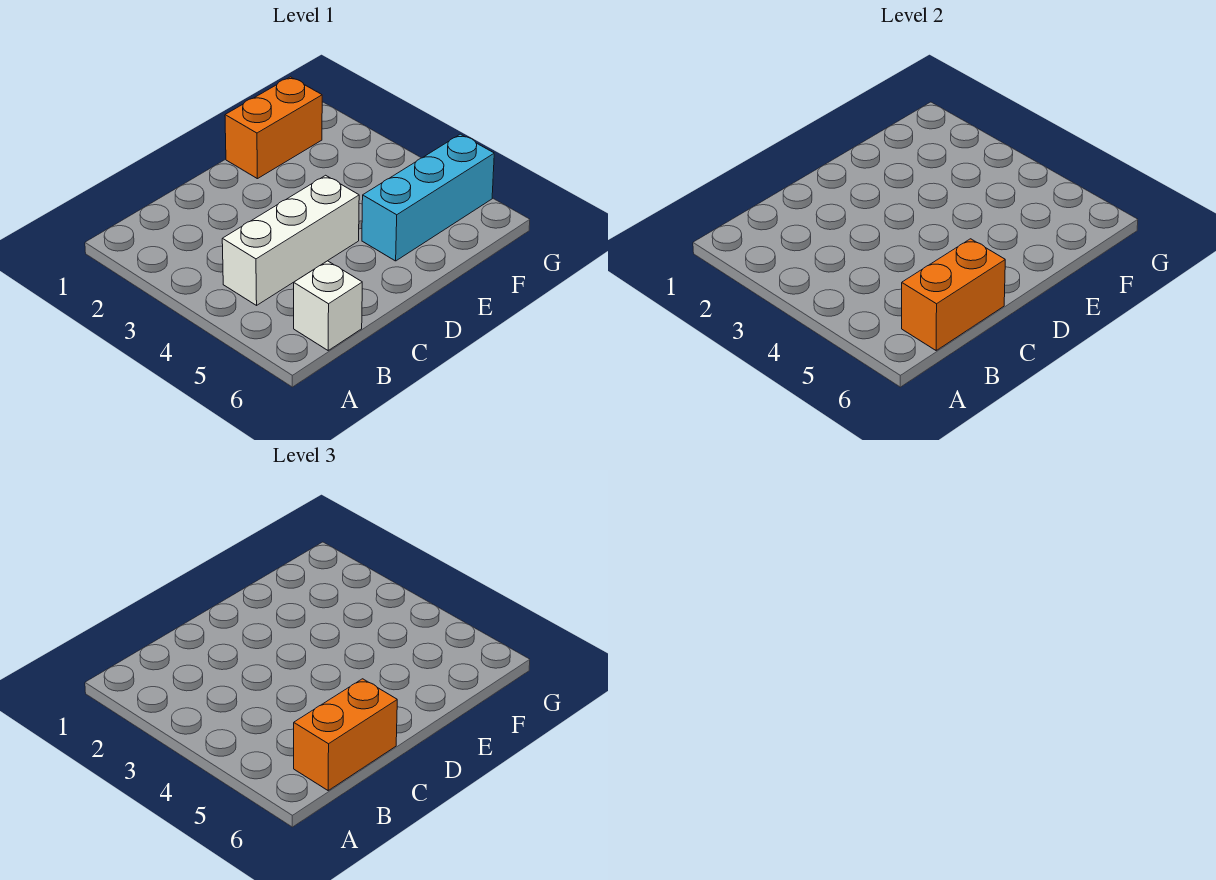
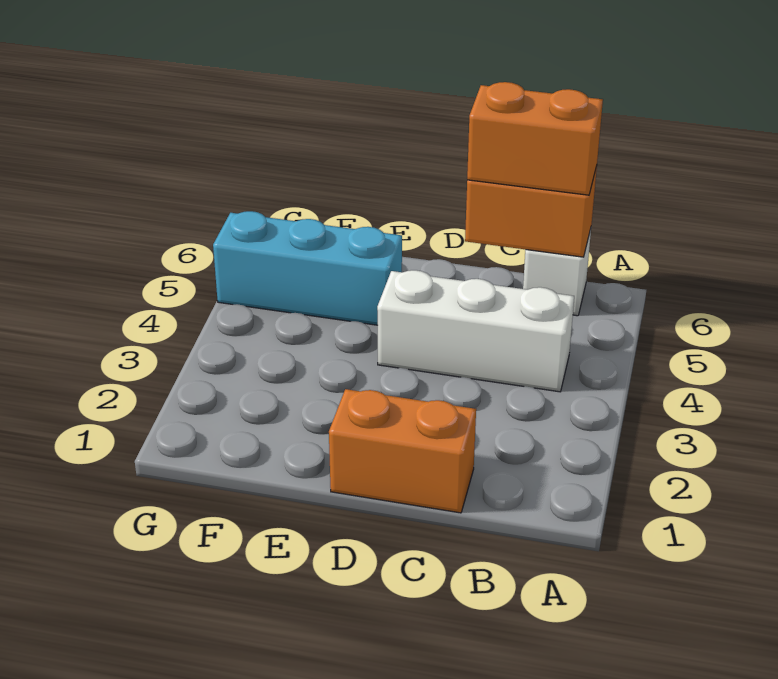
orange 1x2 brick [225,77,322,179] -> orange 1x2 brick moved to [329,389,476,513]

